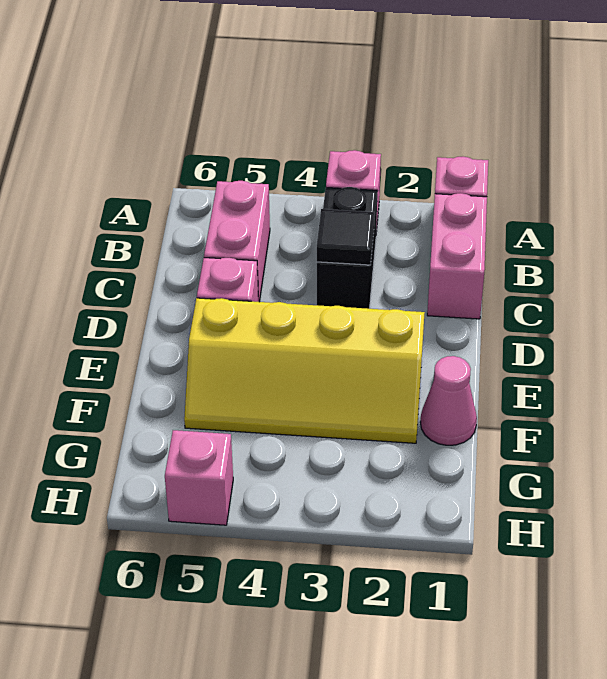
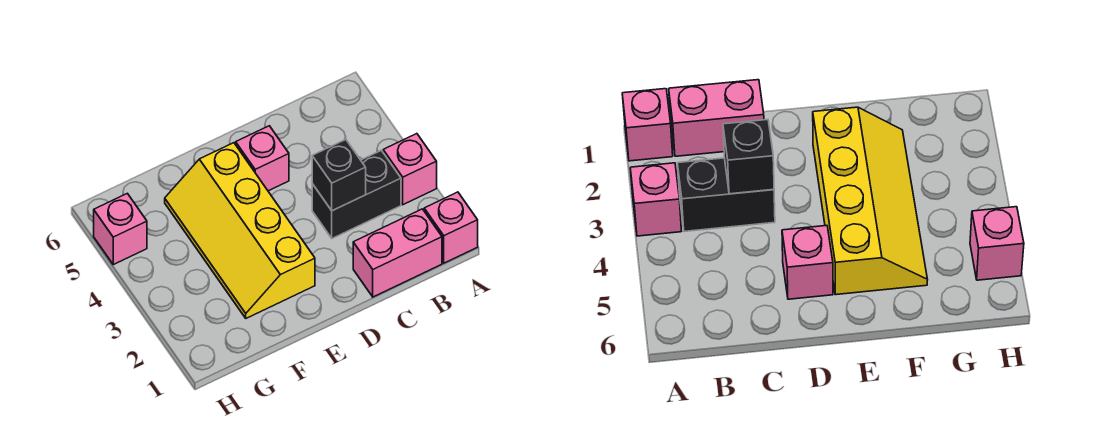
pink 1x2 brick [204,181,270,302] -> none
black 1x1 tile [317,209,374,265] -> black 1x1 brick [312,140,366,211]
pink 1x1 cone [420,356,477,445] -> none

